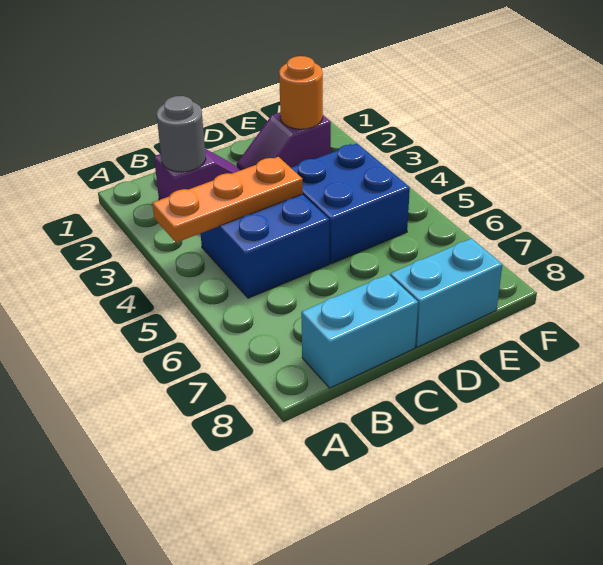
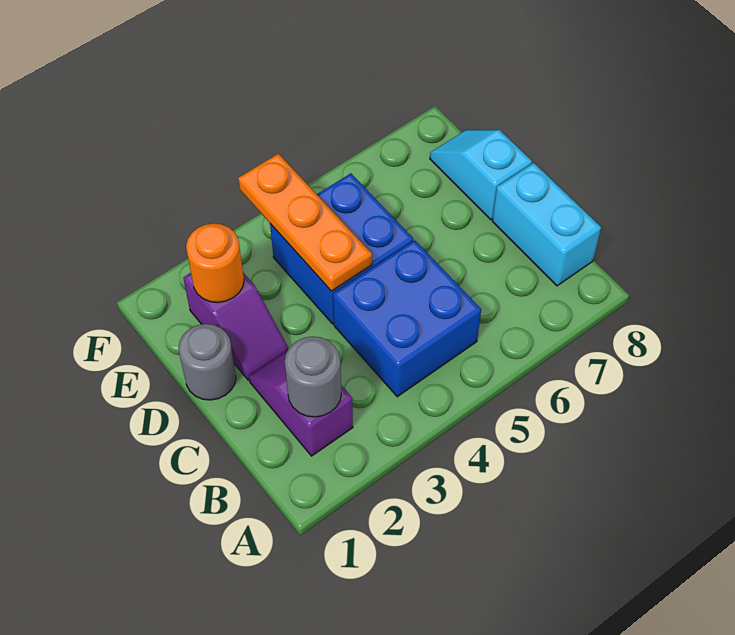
orange 1x3 plate [152,157,303,243] -> orange 1x3 plate moved to [238,154,372,291]
none -> grey 1x1 round brick [179,324,236,400]
cyan 1x2 brick [390,239,502,347] -> cyan 1x2 slope [430,130,532,220]

